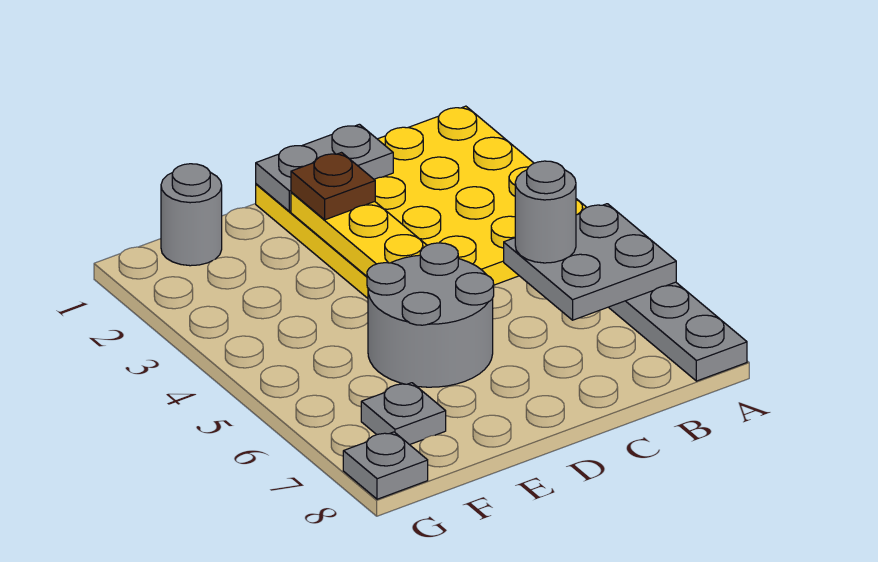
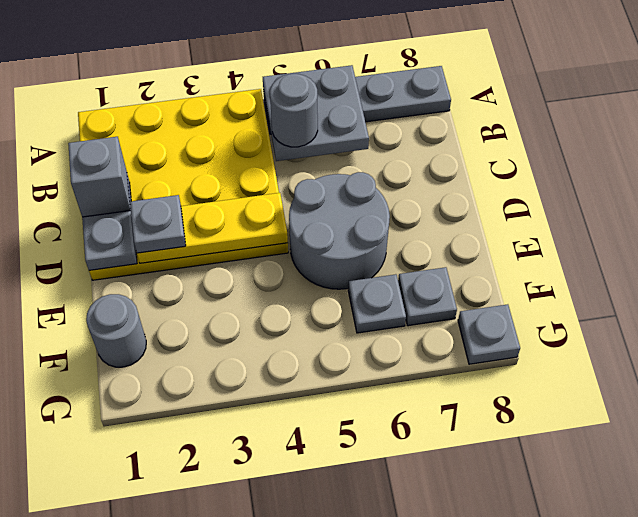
none -> grey 1x1 brick [68,137,130,217]
brown 1x1 plate [291,153,375,220] -> grey 1x1 plate [130,195,186,253]
none -> grey 1x1 plate [348,274,406,333]

